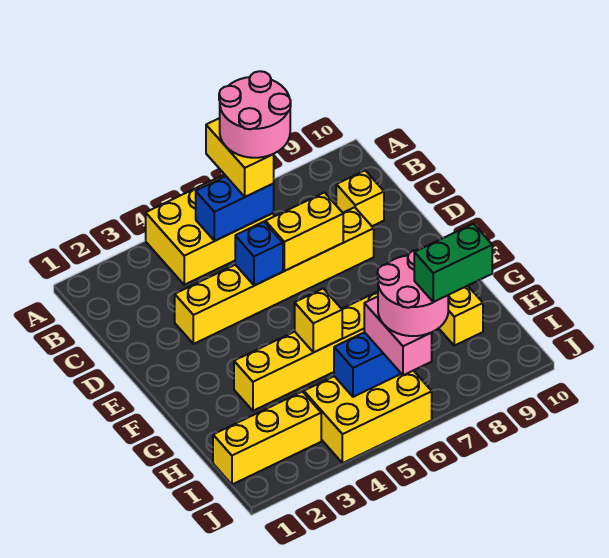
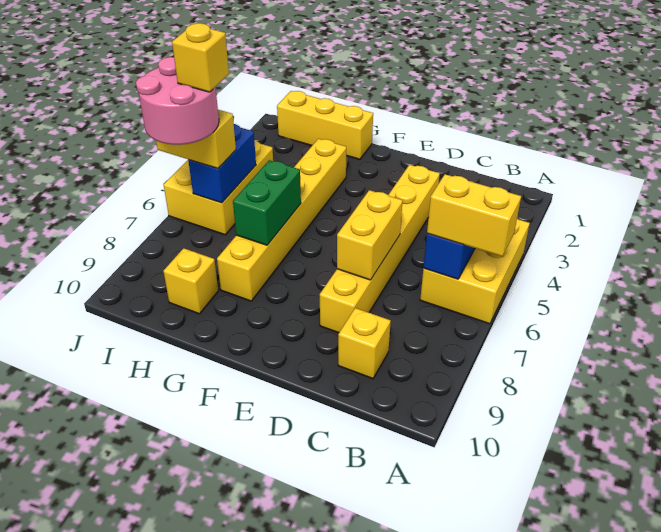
pink 2x2 round brick [219,71,291,158] -> none
blue 1x1 brick [235,222,283,286] -> none
yellow 1x1 brick [295,289,342,352] -> yellow 1x1 brick moved to [172,23,229,92]
yellow 1x3 brick [213,392,321,484] -> yellow 1x3 brick turned to [277,91,373,159]
pink 1x2 brick [364,297,432,375] -> yellow 1x2 brick [156,110,236,169]
green 1x2 brick [414,224,492,302] -> green 1x2 brick moved to [233,160,301,245]

